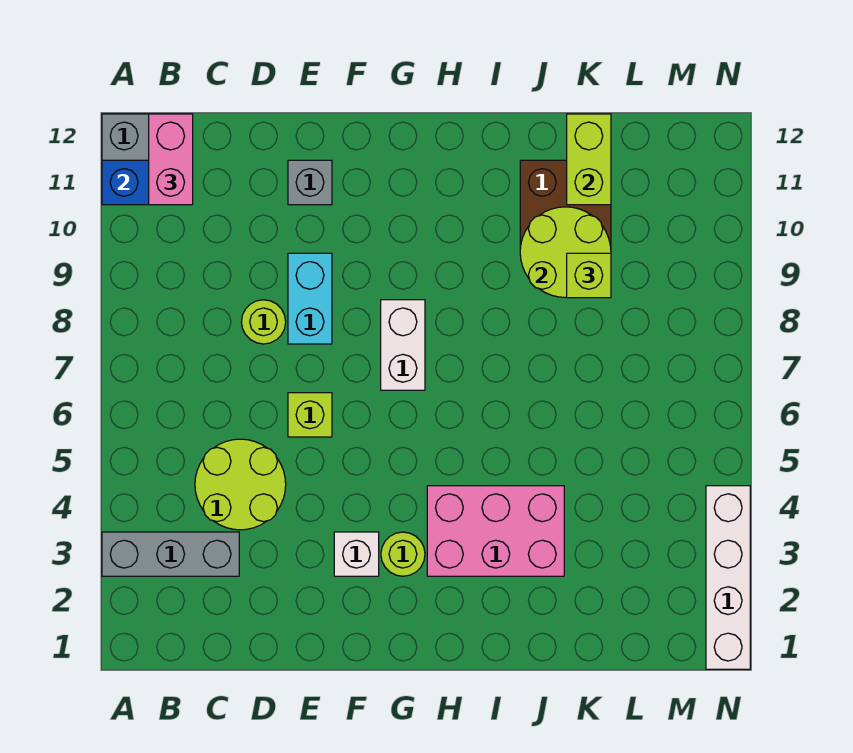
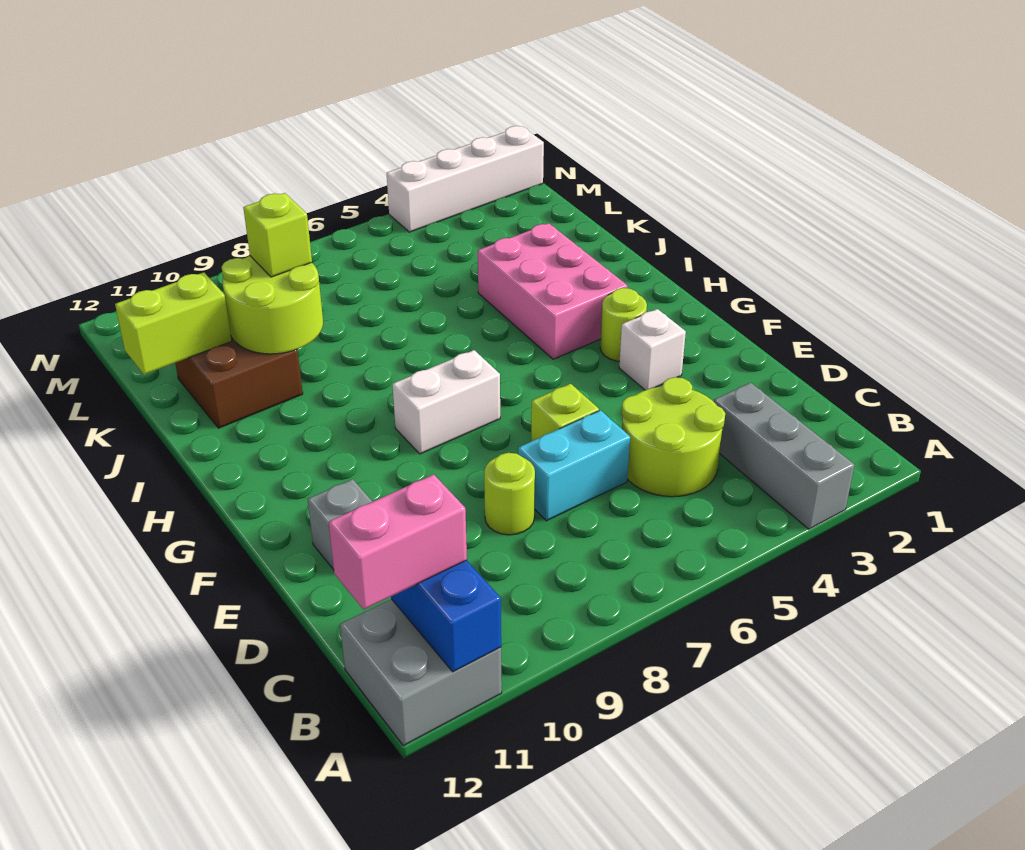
cyan 1x2 brick [288,253,332,344] -> cyan 1x2 brick moved to [518,410,630,521]

